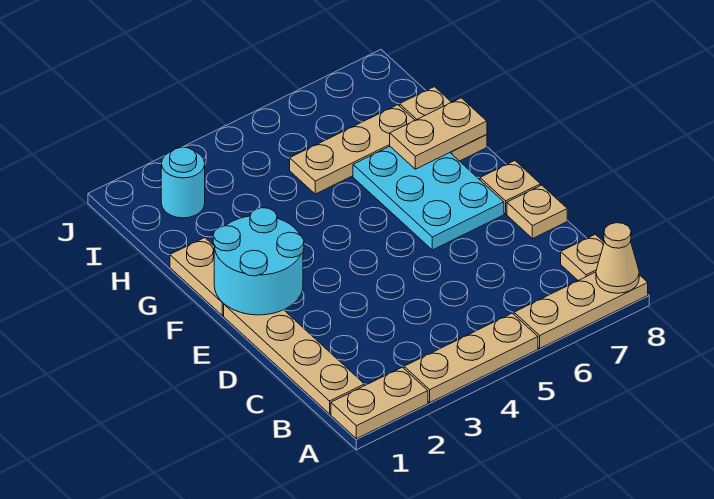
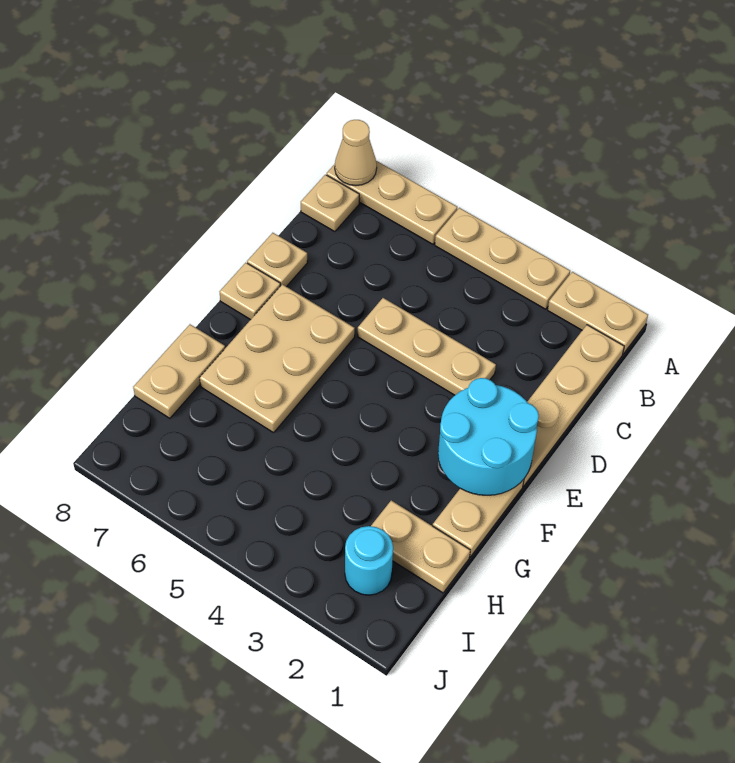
cyan 2x3 plate [353,147,504,250] -> tan 2x3 plate [200,284,355,433]
tan 1x2 plate [390,98,487,169] -> tan 1x2 plate moved to [371,500,470,593]
tan 1x3 plate [290,105,415,194] -> tan 1x3 plate moved to [358,298,496,395]

